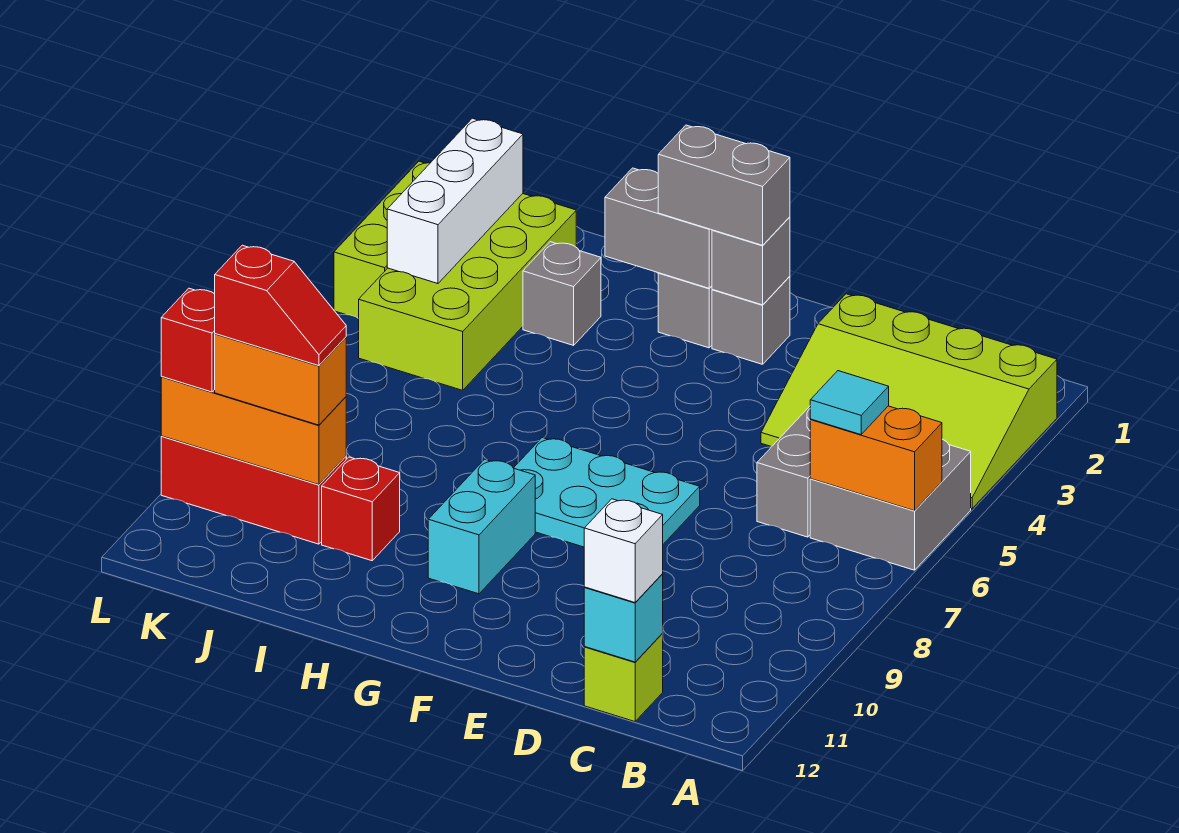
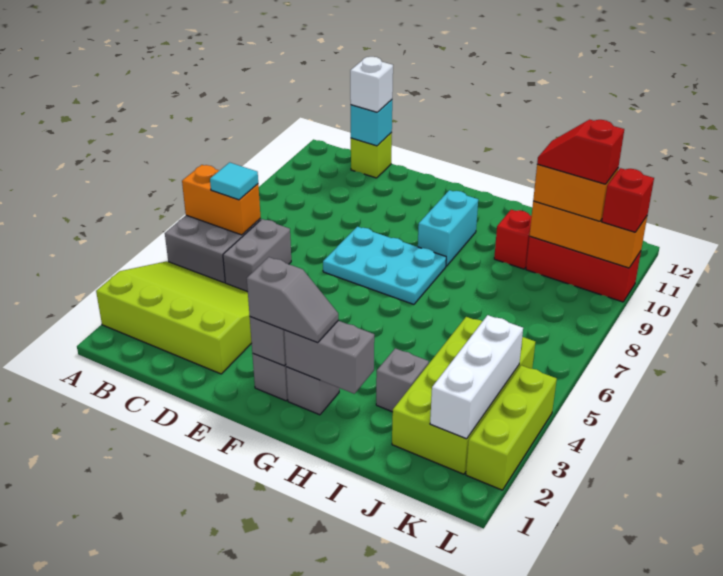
grey 1x2 brick [658,125,790,245] -> grey 1x2 slope [247,257,338,343]

